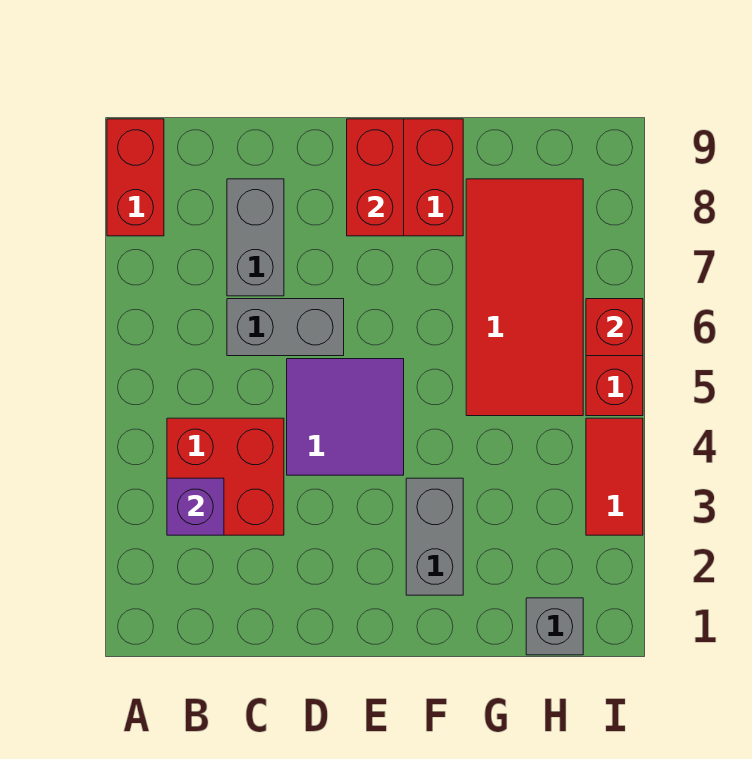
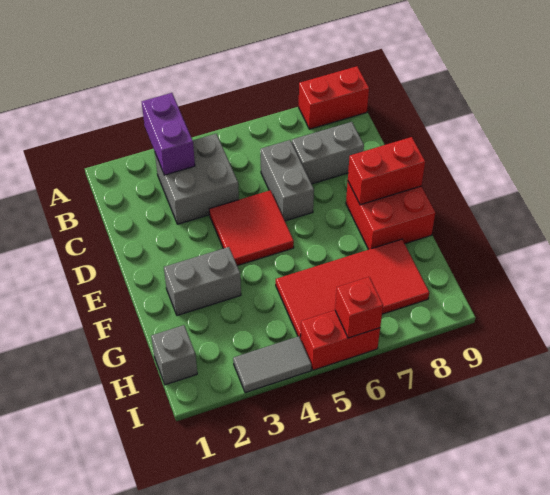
red 2x2 brick [167,418,284,535] -> grey 2x2 brick [155,134,239,224]
purple 1x1 brick [167,478,224,535] -> purple 1x2 brick [142,93,195,175]
purple 2x2 tile [287,359,404,475] -> red 2x2 tile [209,190,294,266]
red 1x2 tile [586,418,643,535] -> grey 1x2 tile [233,336,311,393]

